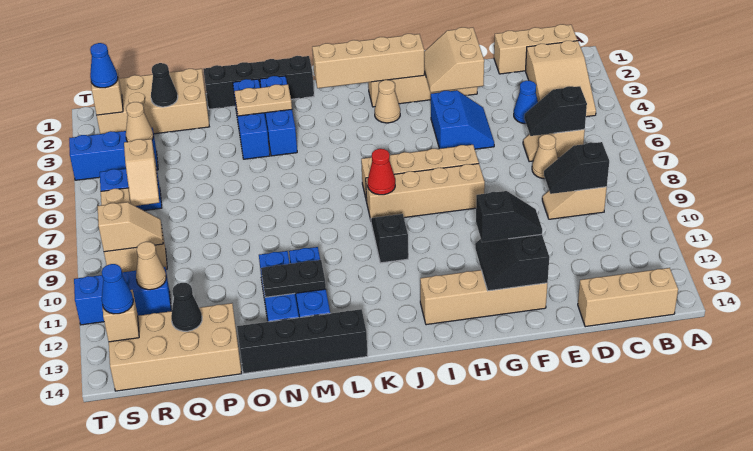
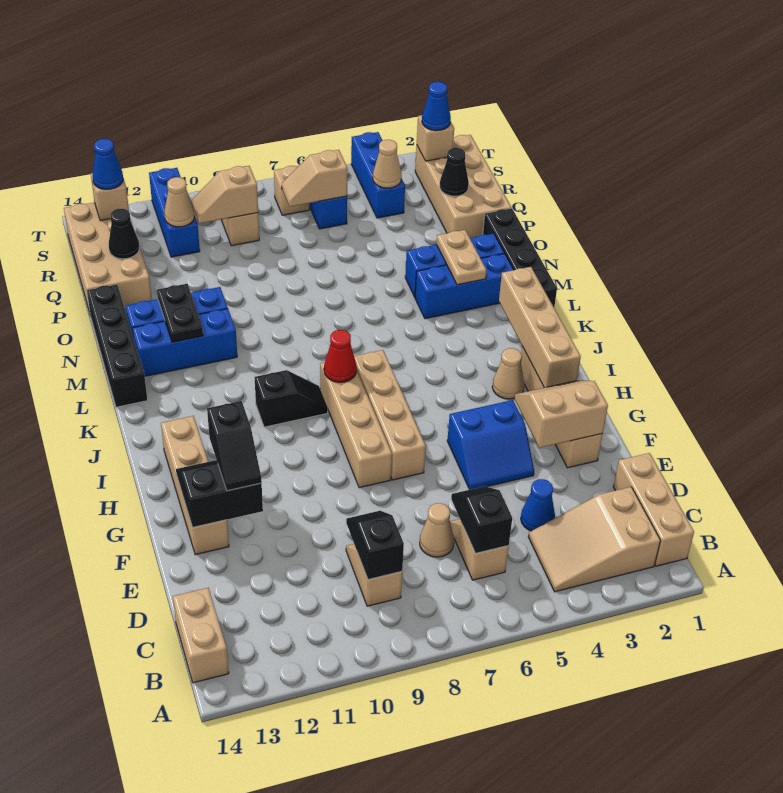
tan 1x3 brick [578,268,678,327] -> tan 1x2 brick [173,588,229,683]
tan 1x2 slope [97,202,163,252] -> tan 1x2 slope turned to [192,166,258,223]

